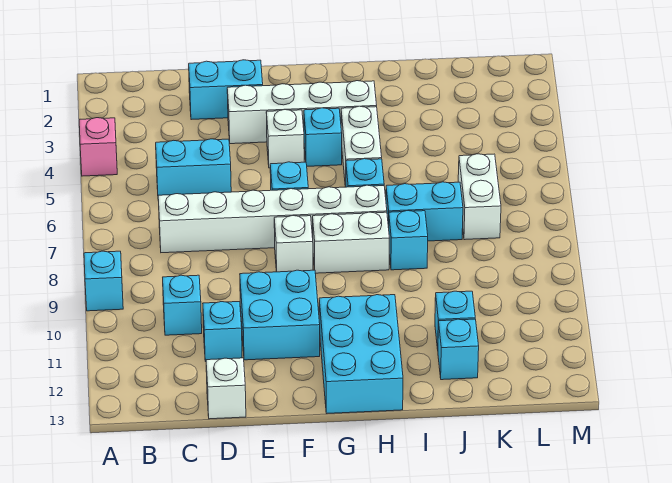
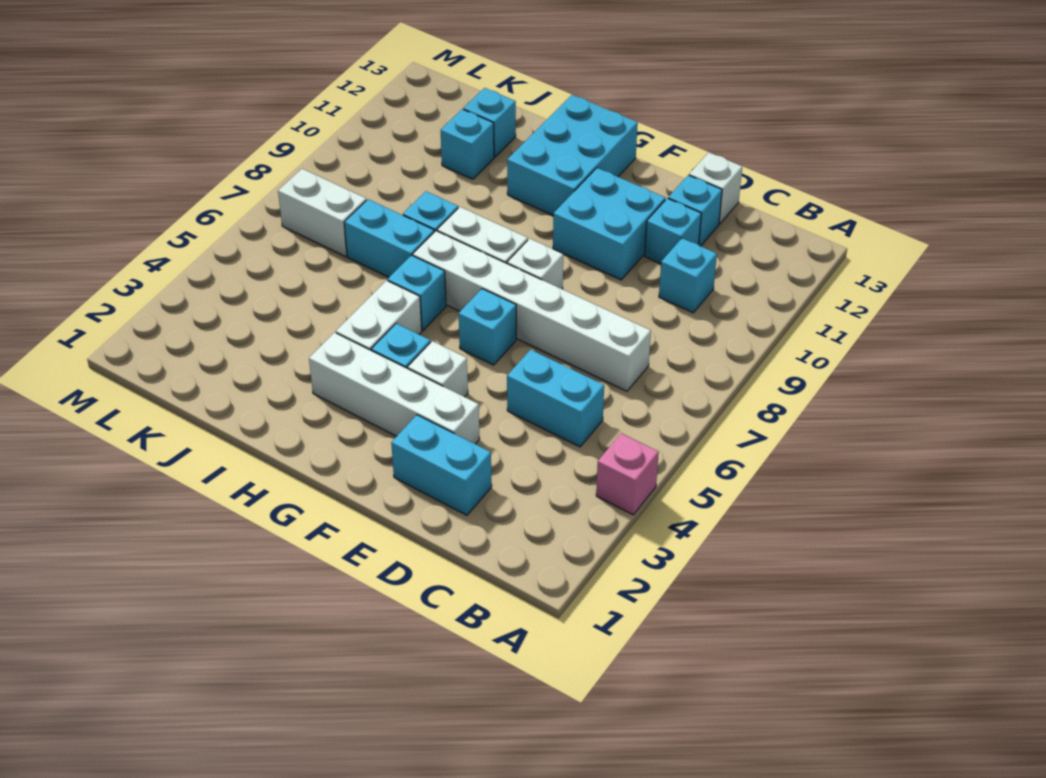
cyan 1x1 brick [84,251,123,311] -> cyan 1x1 brick moved to [668,175,722,246]
white 1x2 brick [458,154,501,240] -> white 1x2 brick turned to [278,169,366,256]

